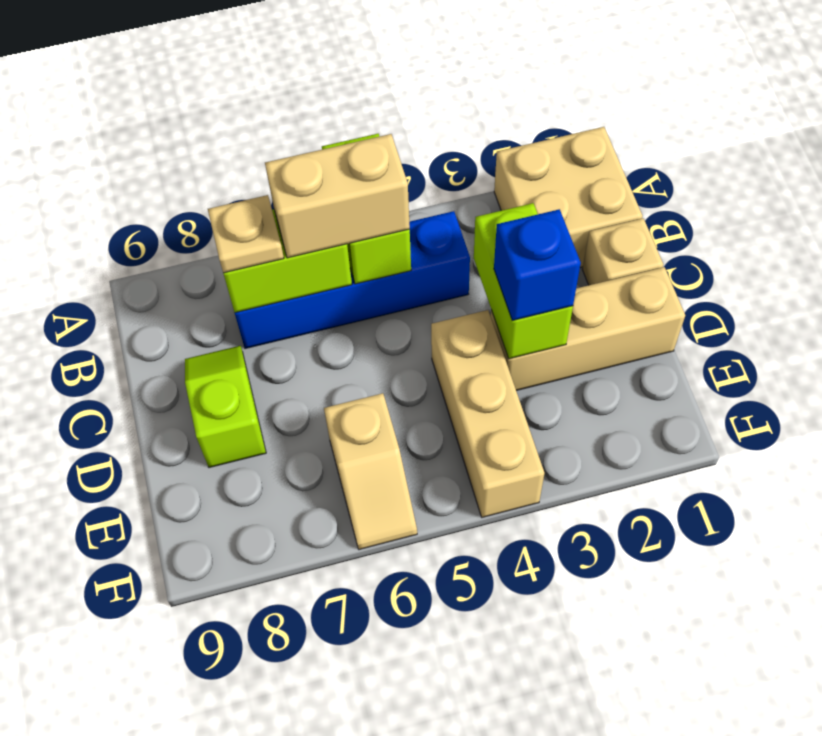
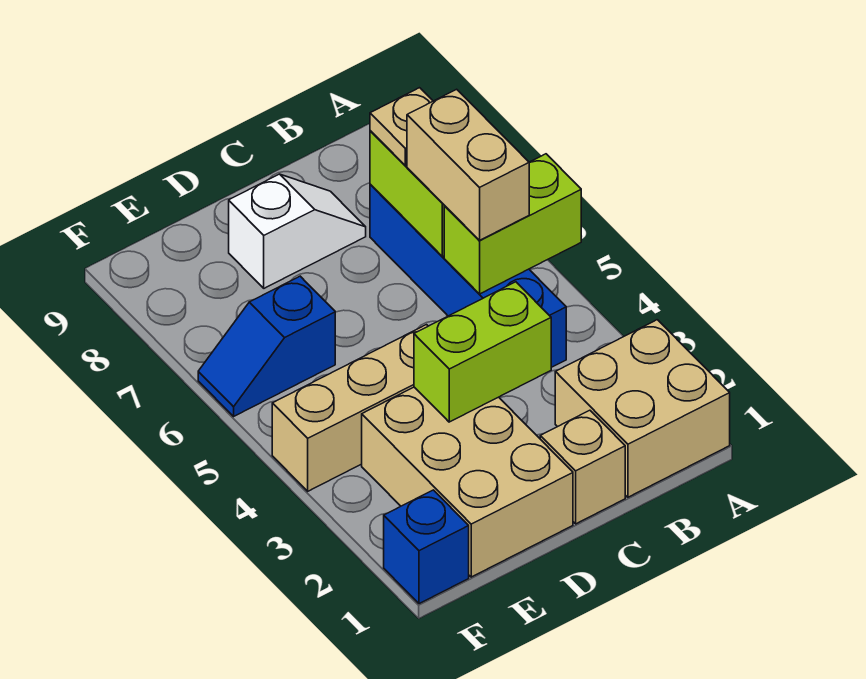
lime 1x2 slope [185,346,266,468] -> white 1x2 slope [229,174,366,288]
tan 1x3 brick [491,267,685,391] -> tan 2x3 brick [362,387,573,577]
blue 1x1 brick [494,209,581,320] -> blue 1x1 brick moved to [384,490,469,604]
tan 1x2 slope [324,393,417,550] -> blue 1x2 slope [198,276,335,416]

